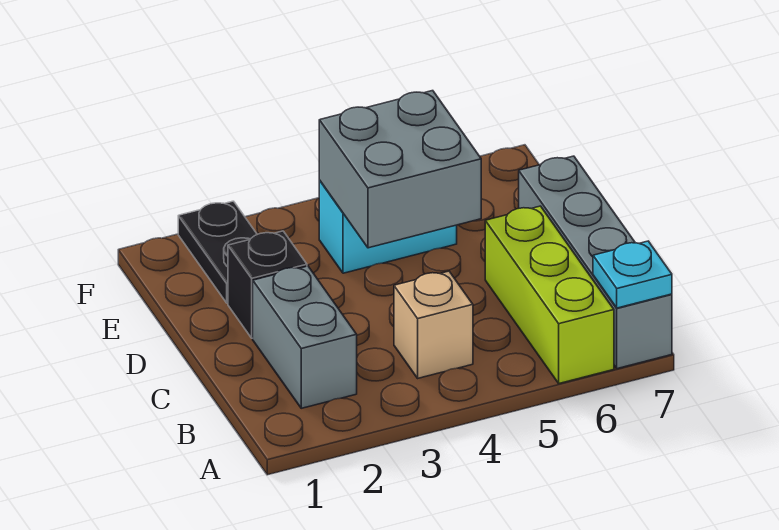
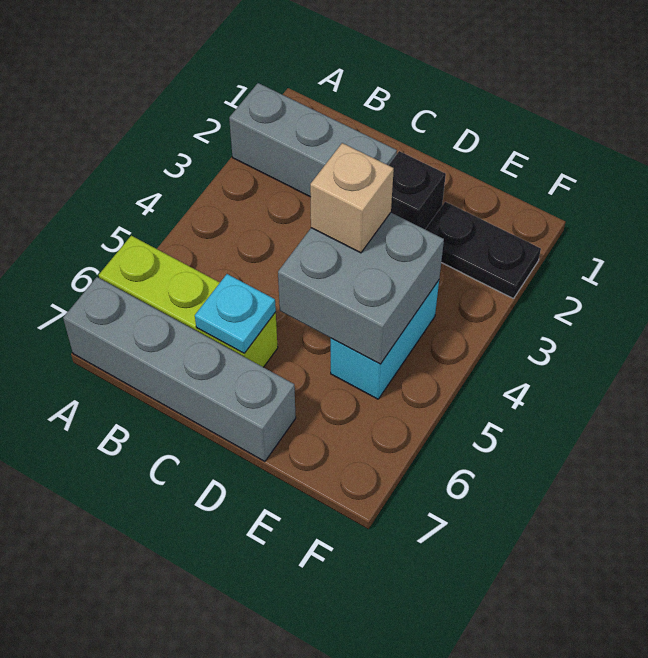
cyan 1x1 plate [593,241,672,308] -> cyan 1x1 plate moved to [195,274,276,353]
grey 1x2 brick [253,266,357,408] -> grey 1x3 brick [229,83,397,197]
tan 1x1 brick [394,271,473,378] -> tan 1x1 brick moved to [310,143,394,253]

